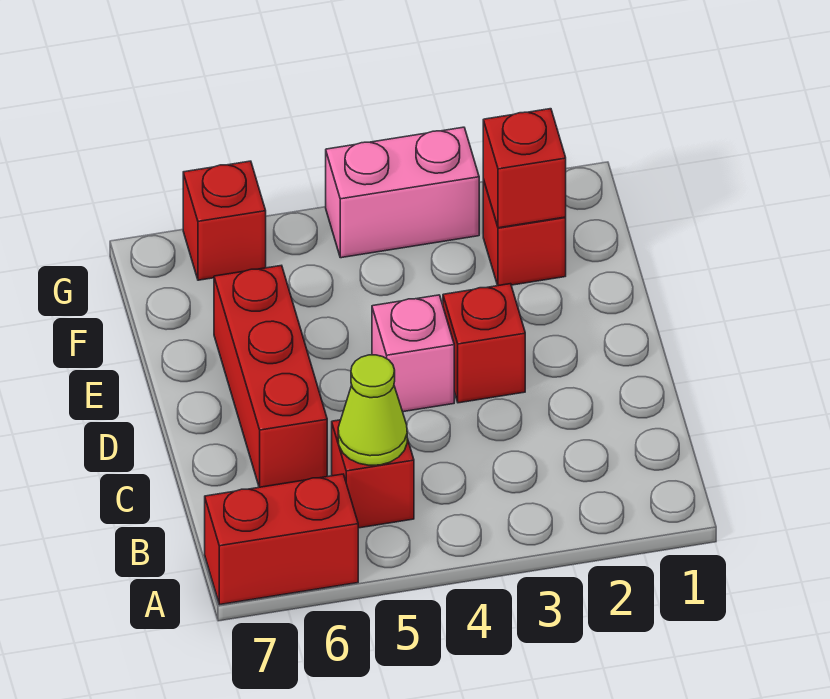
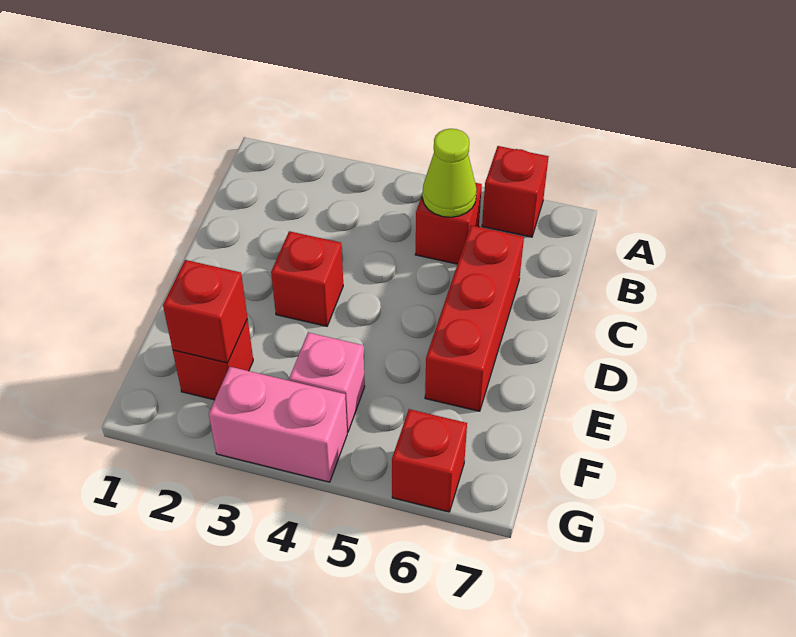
red 1x2 brick [205,474,358,605] -> red 1x1 brick [482,146,549,237]
pink 1x1 brick [372,295,454,412] -> pink 1x1 brick moved to [289,333,365,432]

